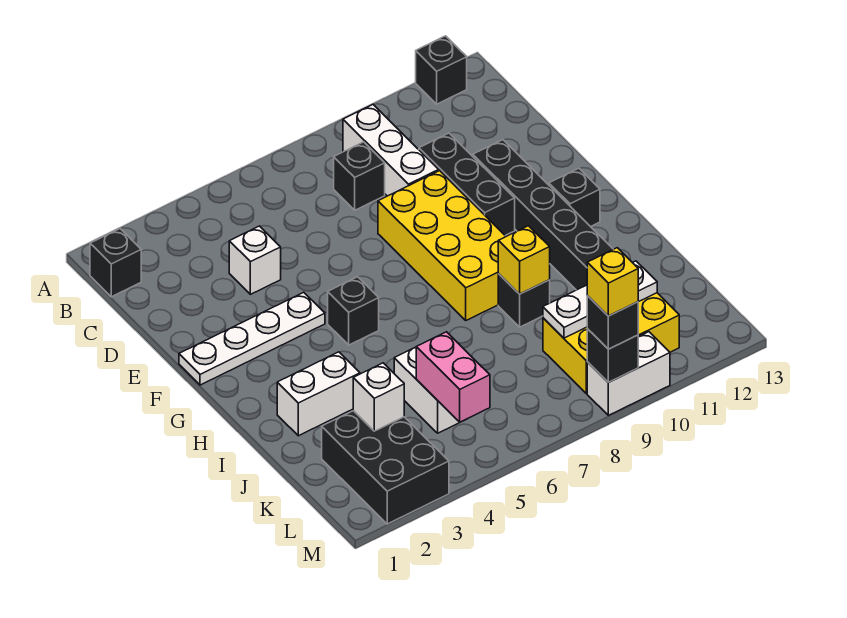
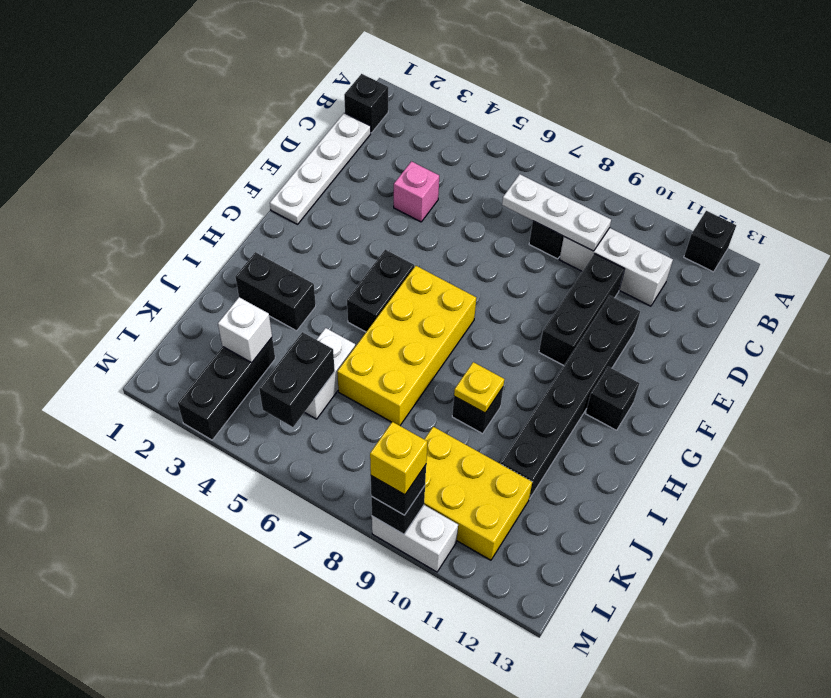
white 1x3 brick [343,105,439,196] -> white 1x3 brick turned to [559,228,673,306]
white 1x1 brick [229,226,281,294] -> pink 1x1 brick [394,161,439,222]
yellow 2x4 brick [378,171,506,320] -> yellow 2x4 brick moved to [337,266,476,425]
white 1x4 plate [179,292,325,385] -> white 1x4 plate turned to [270,113,371,224]
black 1x1 brick [328,277,379,345] -> black 1x2 brick [347,250,414,332]
white 1x2 brick [277,352,360,436] -> black 1x2 brick [235,252,316,331]
yellow 1x1 brick [498,226,550,294] -> yellow 1x1 plate [454,362,504,413]
black 2x3 brick [322,411,449,524] -> black 1x3 brick [178,338,275,440]
pink 1x2 brick [416,332,490,422] -> black 1x2 brick [259,332,335,427]
white 1x3 plate [543,261,657,338] -> white 1x3 plate moved to [502,174,611,251]

